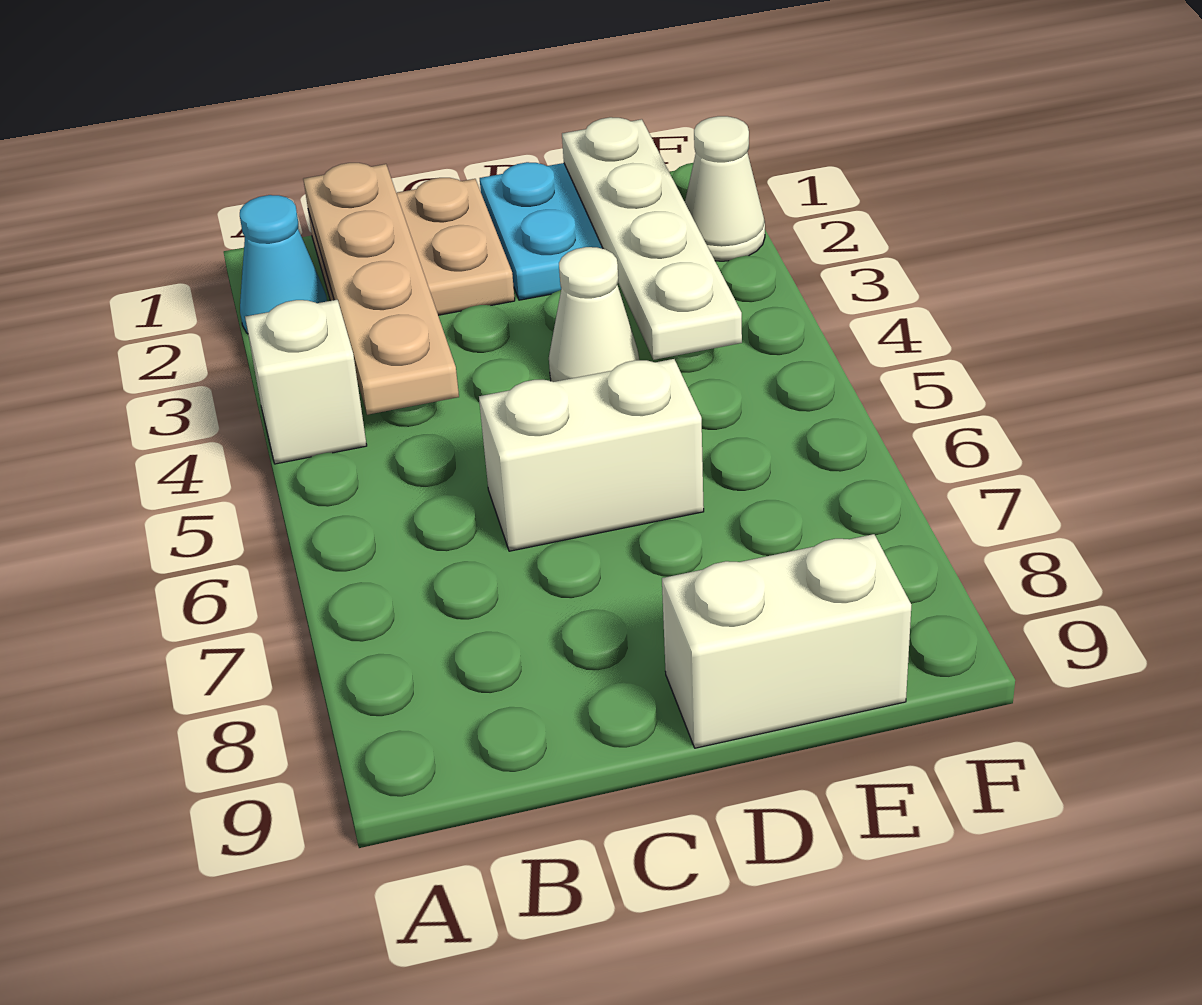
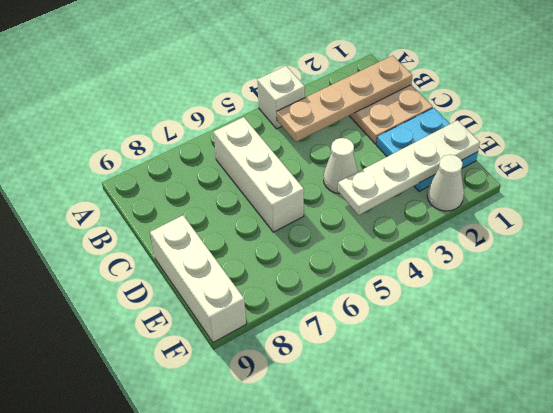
cyan 1x1 cone [240,195,327,334] -> none
white 1x2 brick [479,359,704,551] -> white 1x3 brick [214,117,304,232]
white 1x2 brick [662,534,911,748] -> white 1x3 brick [150,215,246,343]

